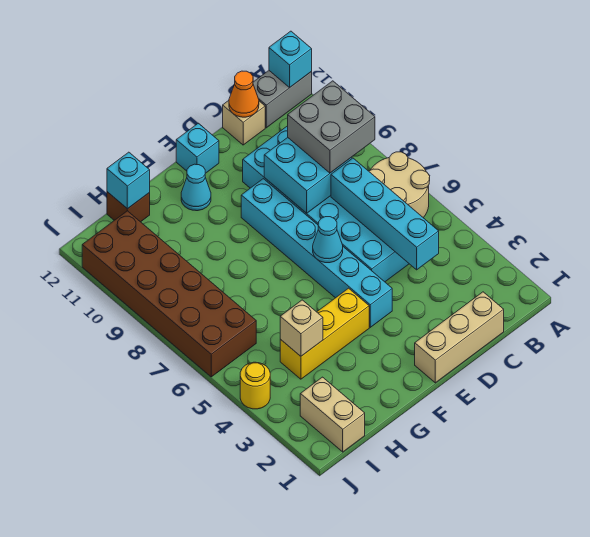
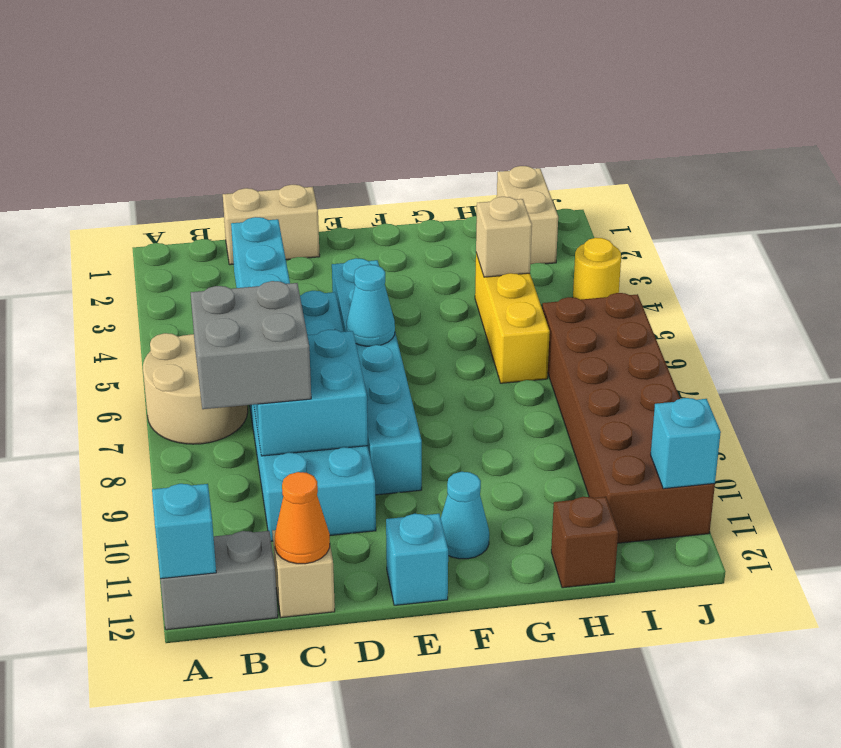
tan 1x3 brick [415,292,504,383] -> tan 1x2 brick [223,185,320,265]
yellow 1x3 brick [280,288,369,379] -> yellow 1x3 brick turned to [475,253,550,383]
cyan 1x1 brick [107,152,150,209] -> cyan 1x1 brick moved to [651,398,721,489]

